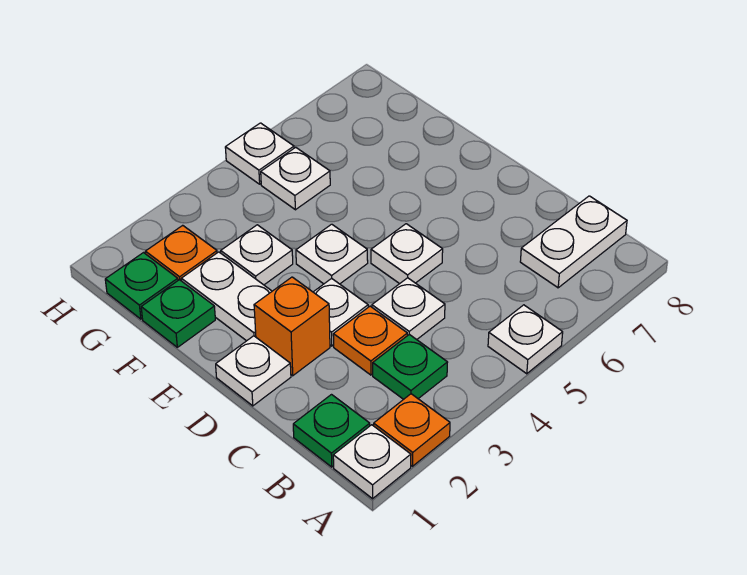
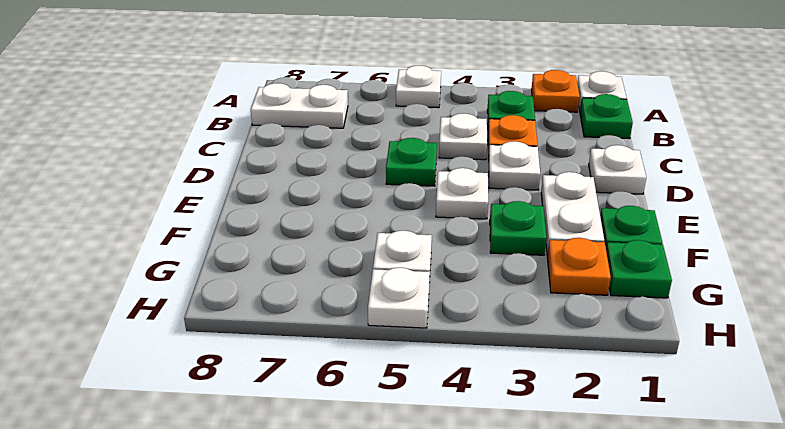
orange 1x1 brick [254,277,330,376] -> none
white 1x1 plate [371,224,443,284] -> green 1x1 plate [386,138,437,186]
white 1x1 plate [221,225,293,285] -> green 1x1 plate [490,201,546,255]

